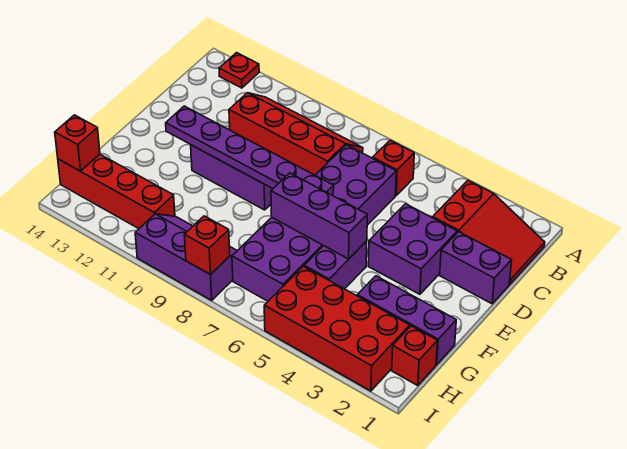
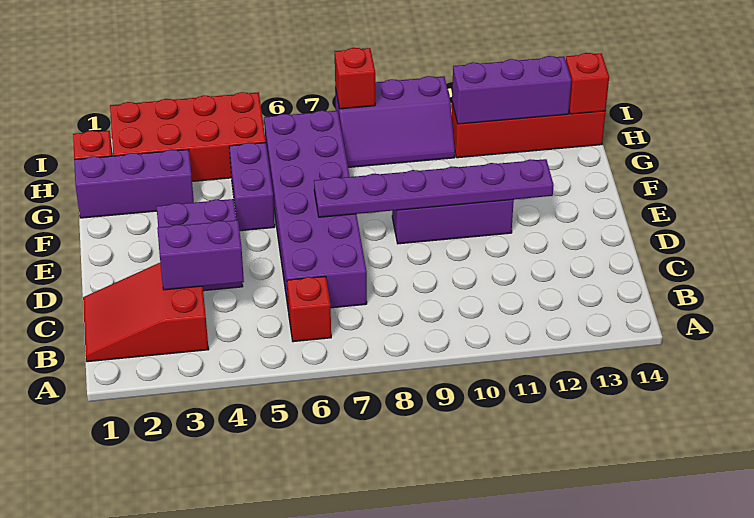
red 1x1 plate [219,53,259,88] -> none
red 2x4 slope [229,93,363,175] -> none
purple 1x2 brick [440,232,512,304] -> purple 1x2 brick moved to [157,220,244,290]
purple 1x3 brick [271,173,367,259] -> purple 1x3 brick moved to [452,56,571,124]

